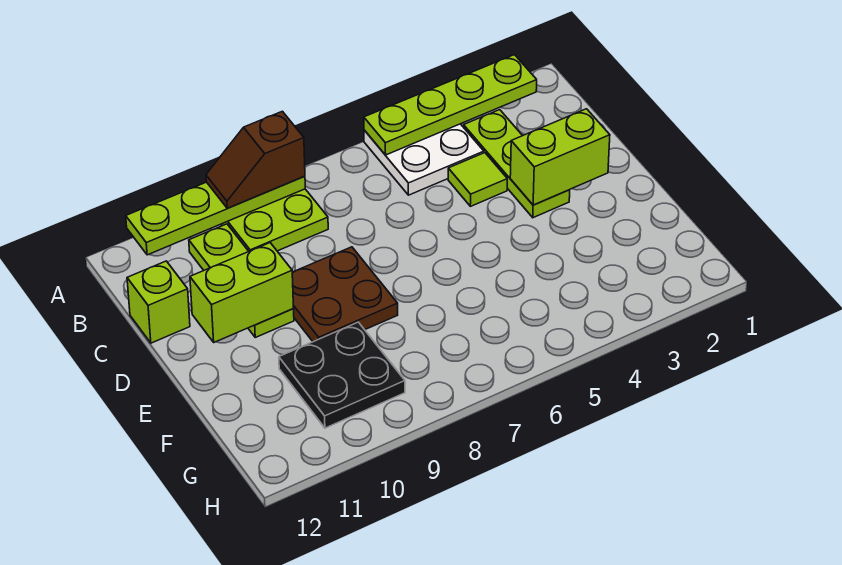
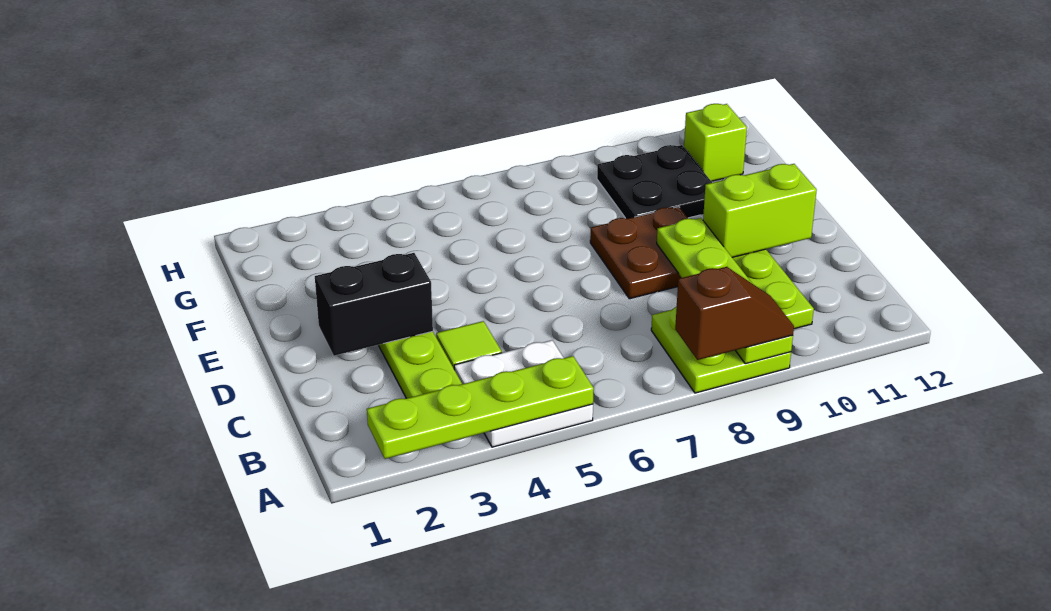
lime 1x4 plate [126,176,305,255] -> lime 1x4 plate turned to [657,218,793,364]
lime 1x1 brick [127,261,190,343] -> lime 1x1 brick moved to [684,104,747,181]
lime 1x2 brick [510,109,610,205] -> black 1x2 brick [315,253,433,356]

